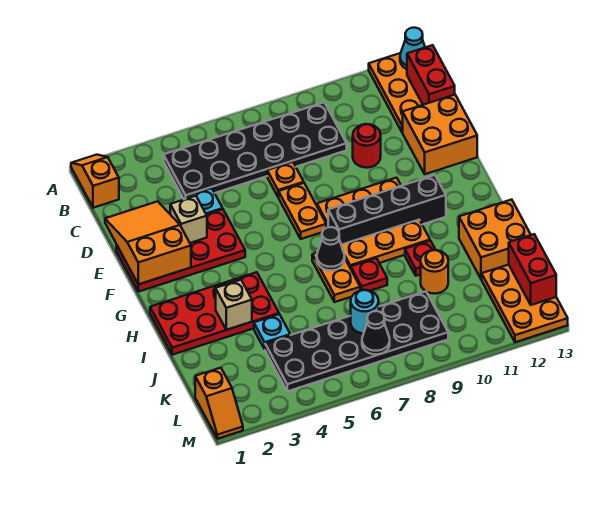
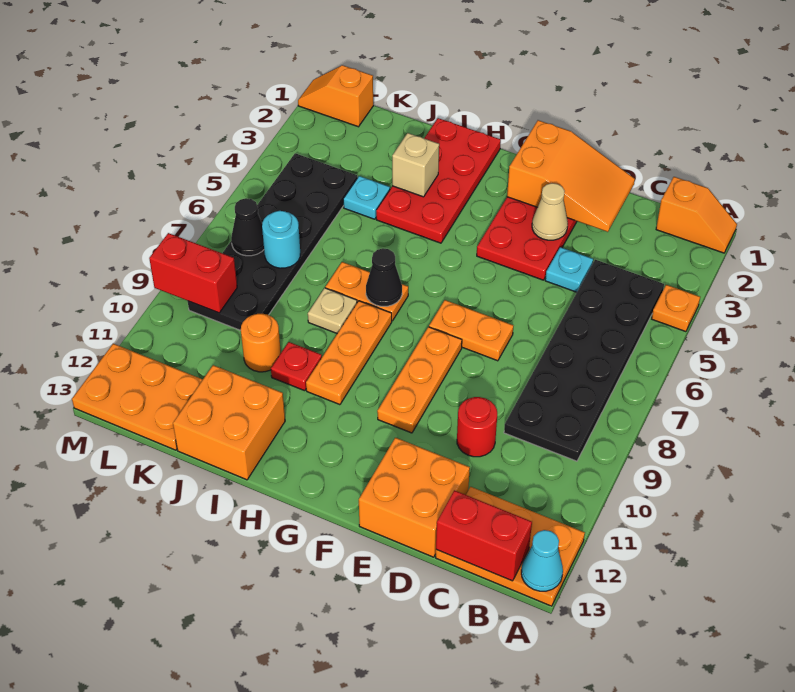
orange 1x1 plate [267,162,304,197] -> orange 1x1 plate moved to [652,285,700,332]
tan 1x1 brick [170,196,207,243] -> tan 1x1 cone [532,183,568,240]
black 1x4 brick [328,175,446,245] -> none
red 1x1 plate [351,258,387,291] -> tan 1x1 plate [308,288,357,333]
red 1x2 brick [509,234,556,305] -> red 1x2 brick moved to [149,233,237,313]

